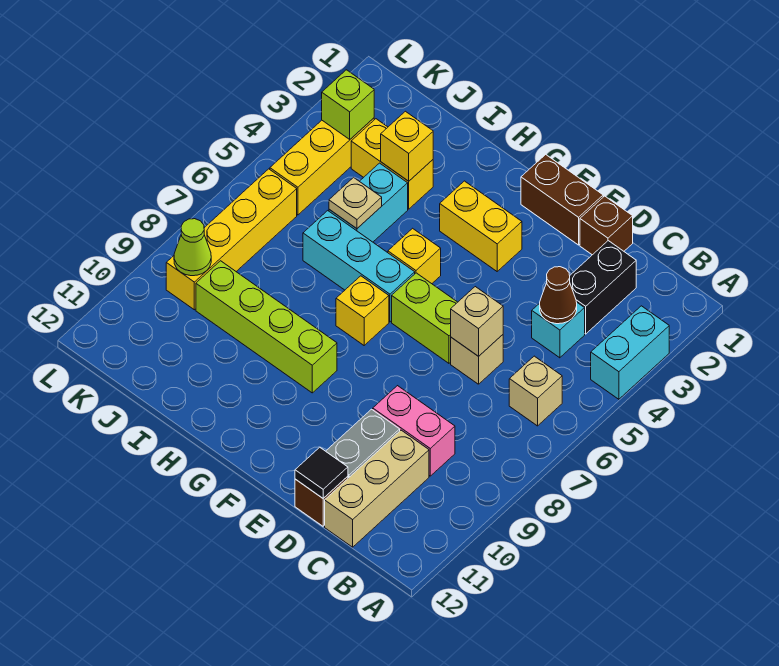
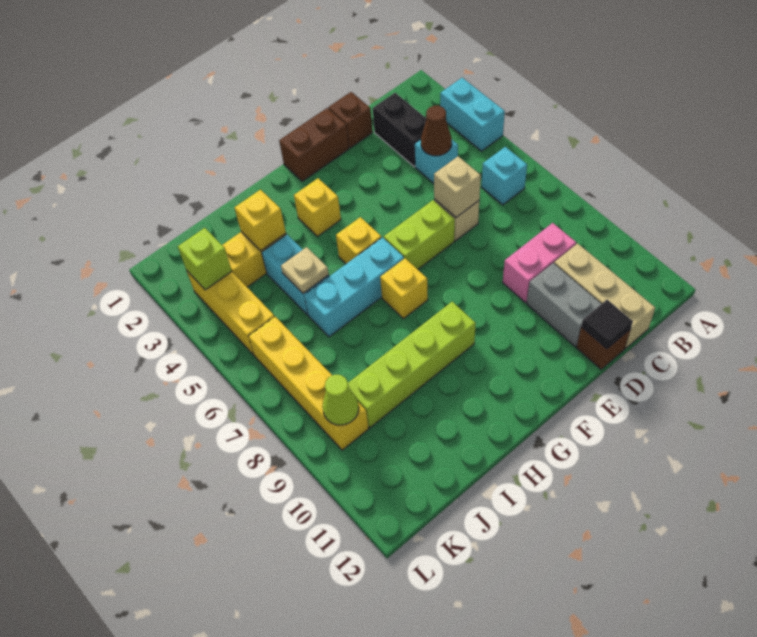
tan 1x1 brick [509,356,562,426] -> cyan 1x1 brick [482,147,527,205]
yellow 1x2 brick [440,181,522,271] -> yellow 1x1 brick [294,178,341,236]

